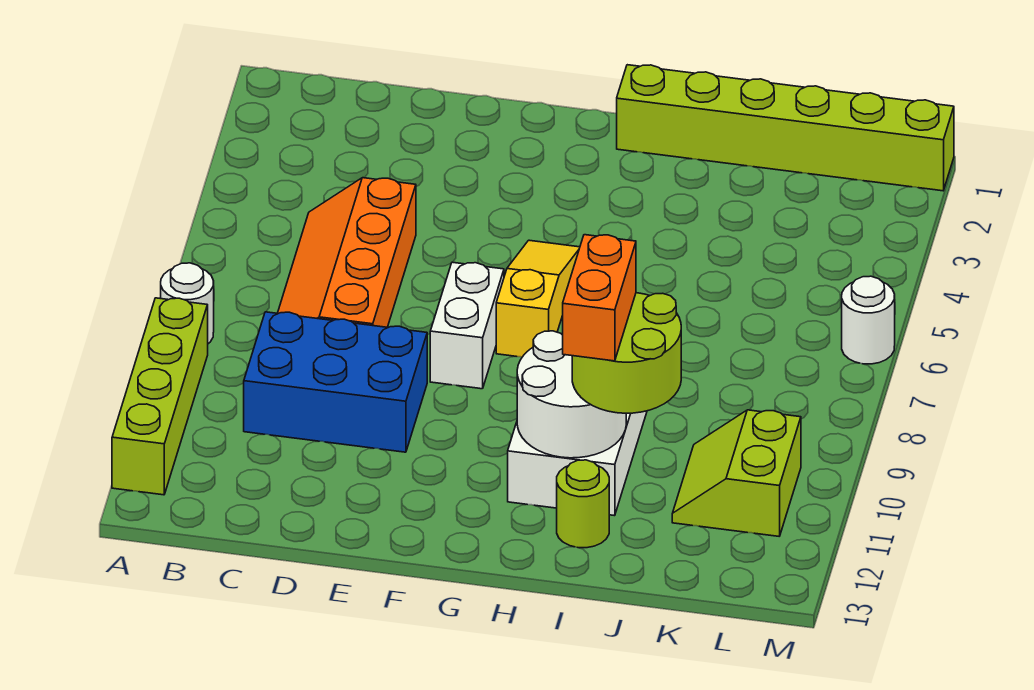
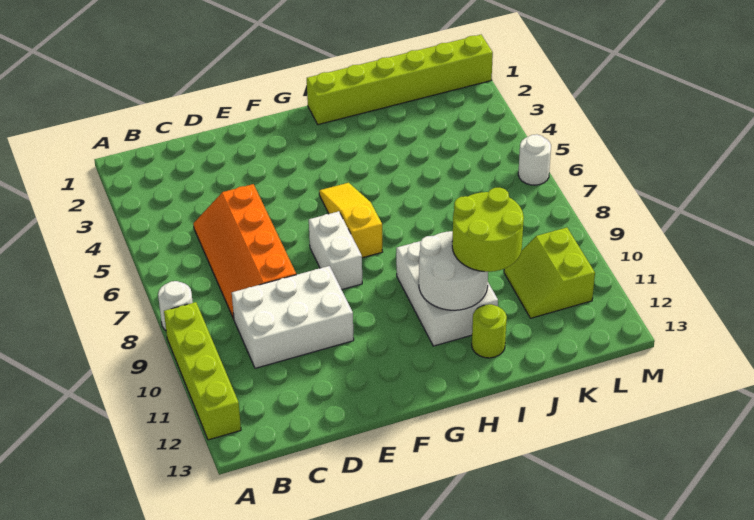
blue 2x3 brick [244,312,427,452] -> white 2x3 brick [232,266,354,368]
orange 1x2 brick [563,235,636,361] -> none

